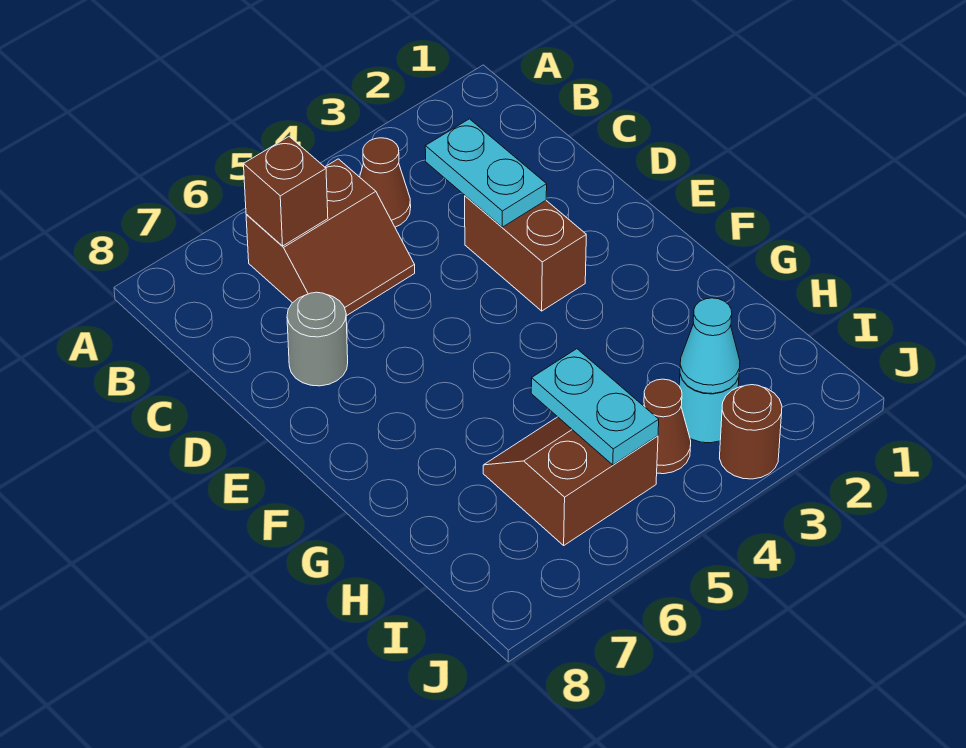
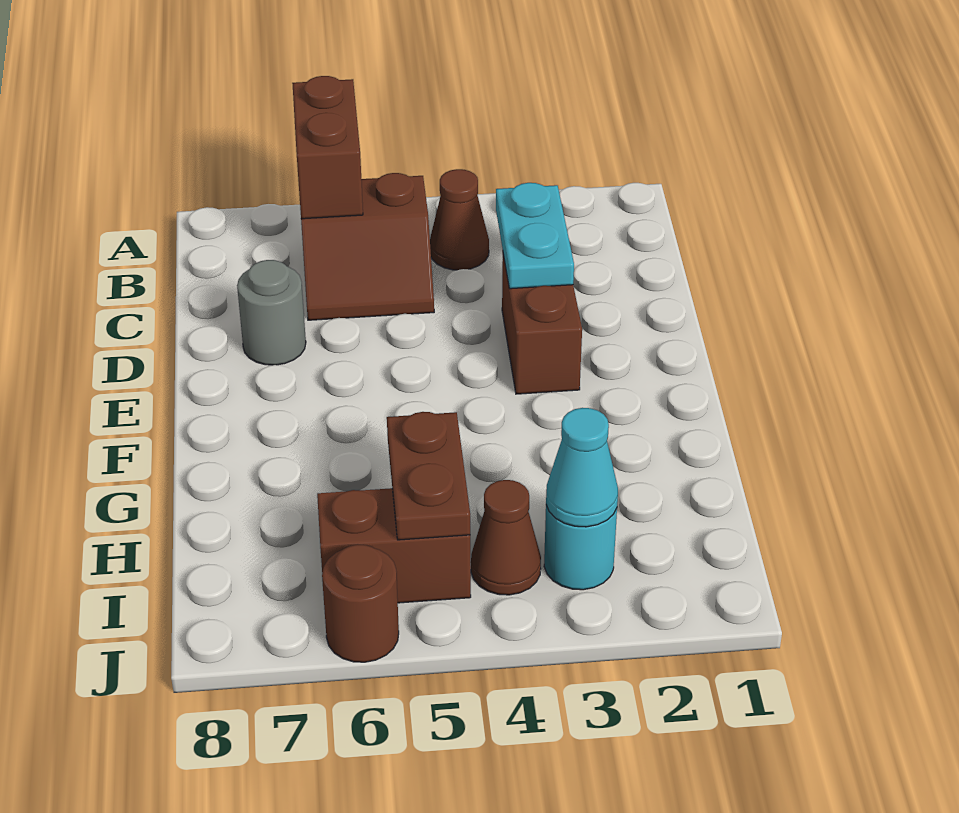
brown 1x1 brick [244,136,328,246] -> brown 1x2 brick [292,76,363,219]
cyan 1x2 plate [531,349,659,465] -> brown 1x2 plate [387,412,470,540]
brown 1x1 round brick [720,385,782,479] -> brown 1x1 round brick moved to [322,544,399,662]

